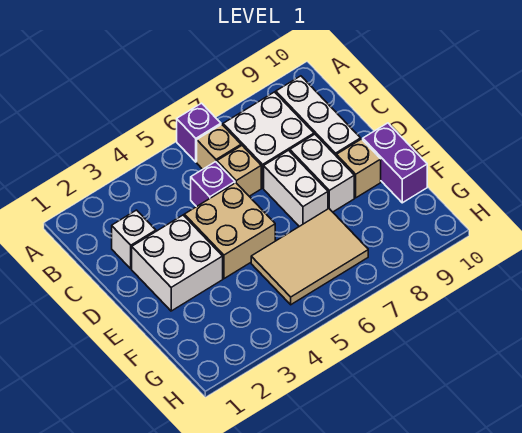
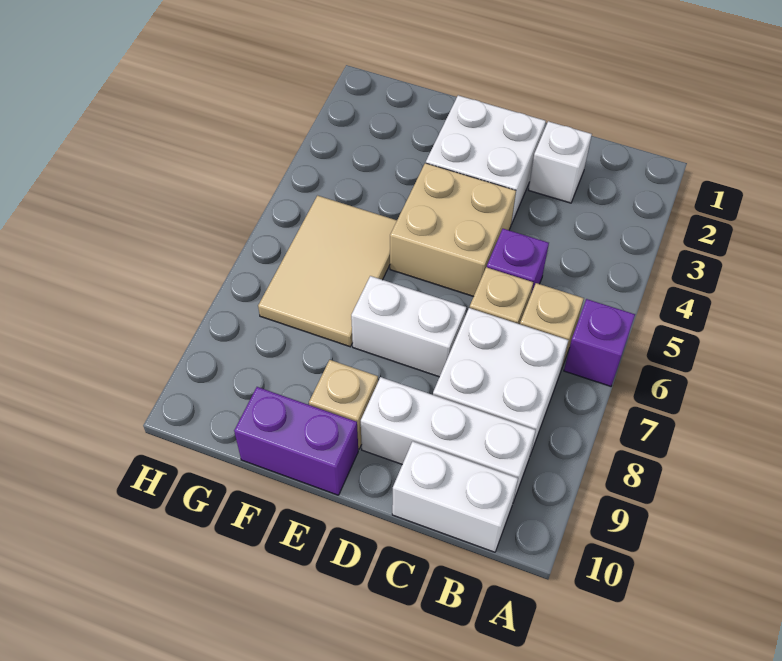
white 1x2 brick [290,134,354,212] -> white 1x2 brick moved to [392,441,518,552]

